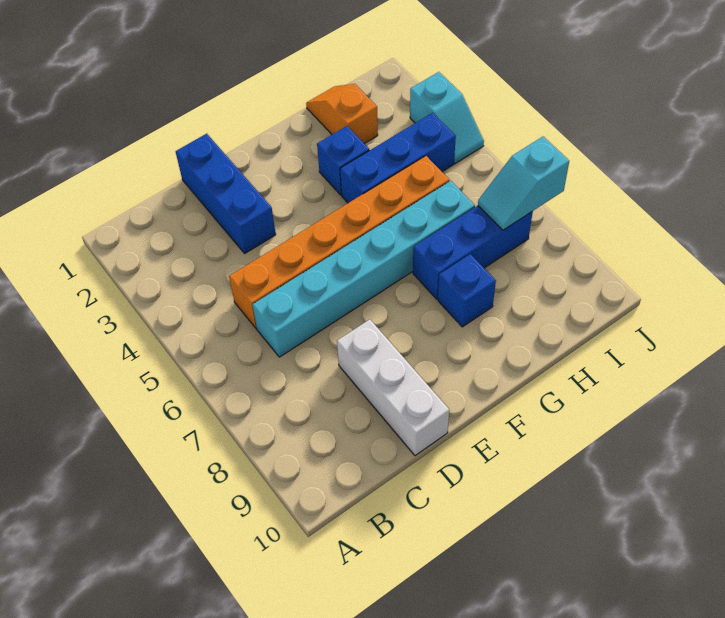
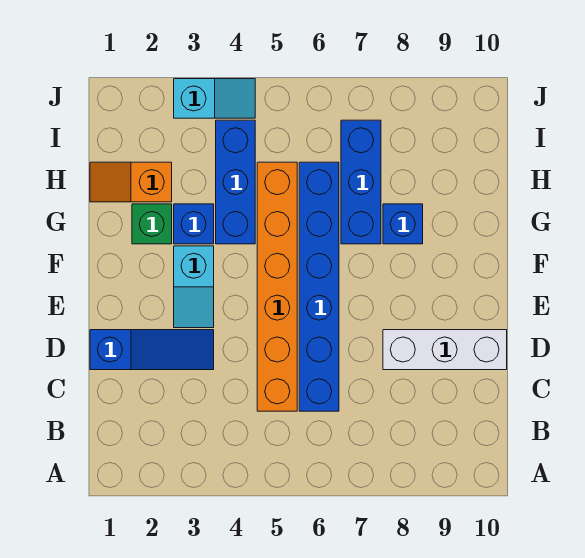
cyan 1x6 brick [252,181,475,357] -> blue 1x6 brick [299,162,339,411]
blue 1x3 brick [176,134,276,253] -> blue 1x3 slope [90,330,214,370]
none -> green 1x1 brick [132,204,172,244]
cyan 1x2 slope [478,137,569,230] -> cyan 1x2 slope moved to [174,246,214,328]

